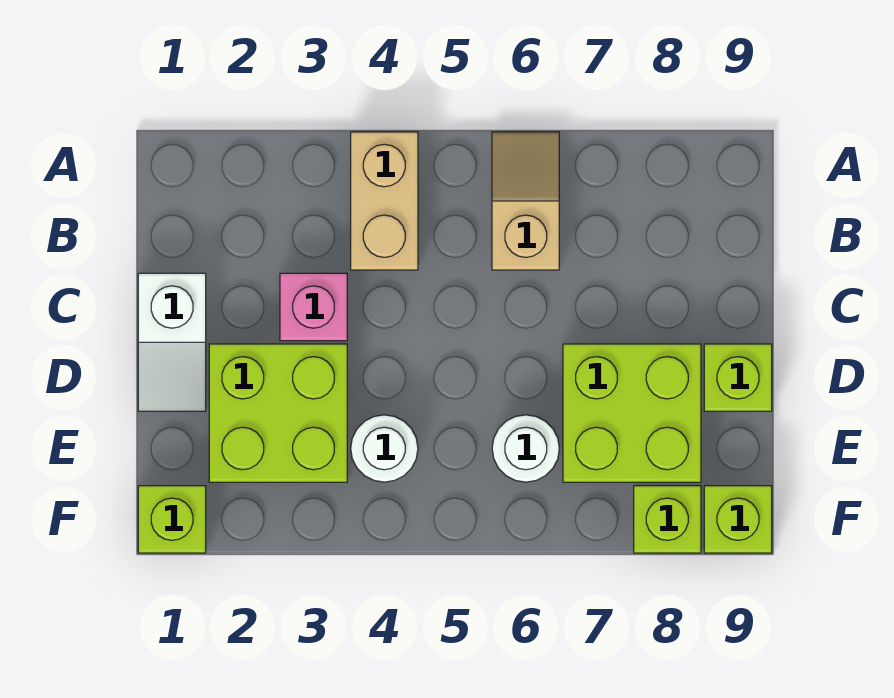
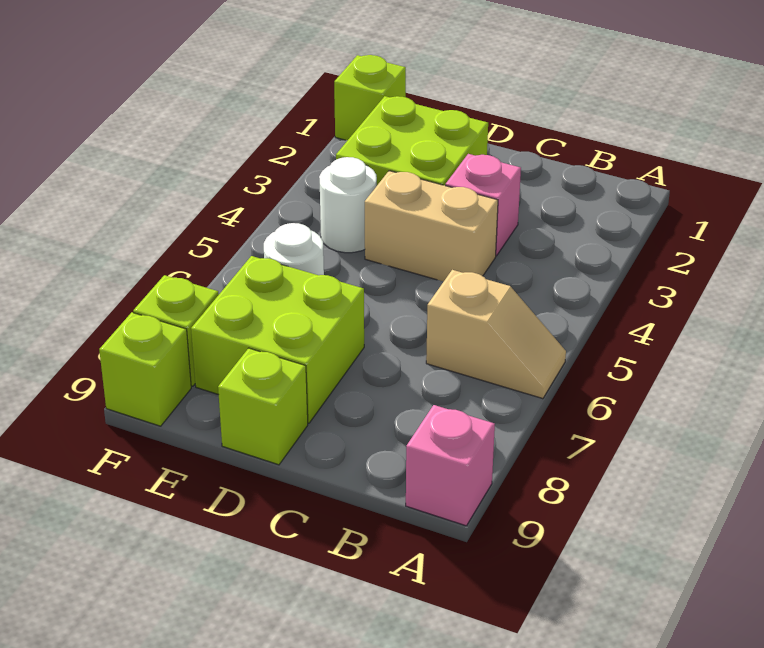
tan 1x2 brick [351,132,418,270] -> tan 1x2 brick moved to [365,171,498,281]
none -> pink 1x1 brick [406,405,495,526]
white 1x2 slope [138,273,206,411] -> none

